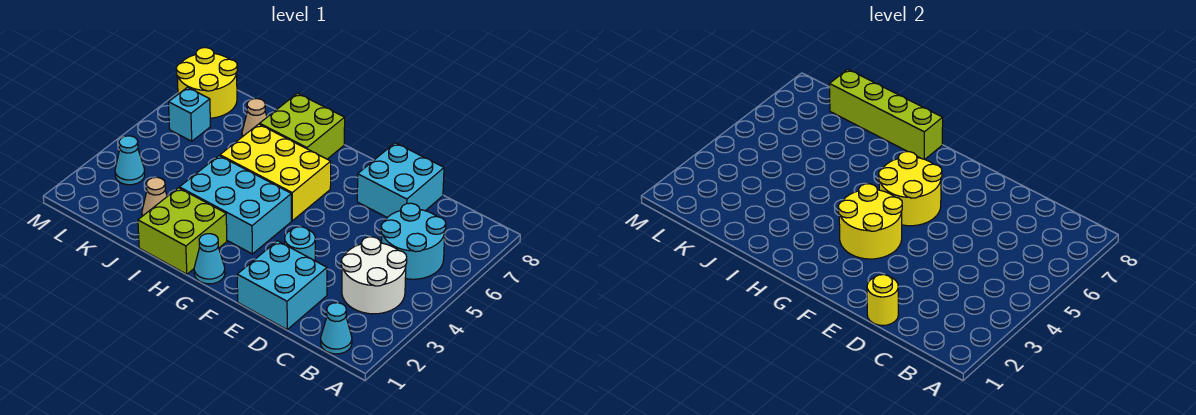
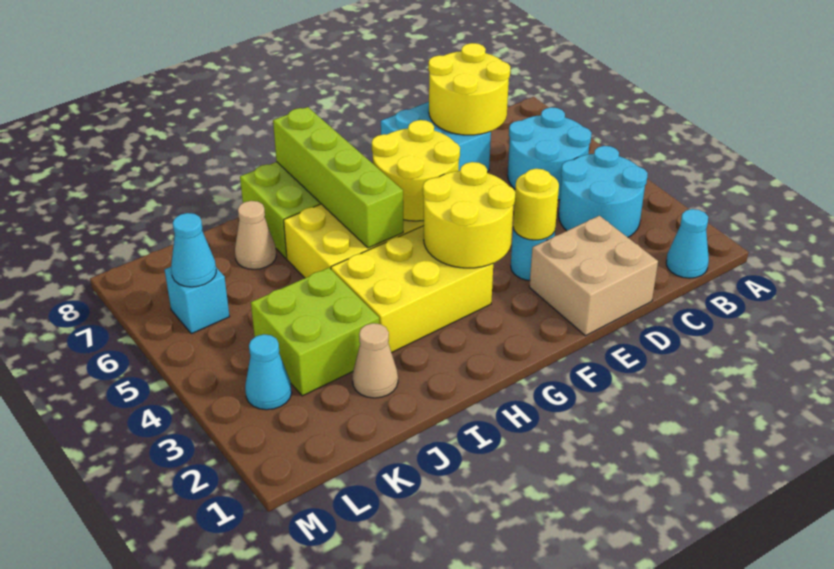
white 2x2 round brick [341,237,407,314] -> cyan 2x2 round brick [559,146,648,237]
cyan 2x2 brick [237,241,327,330] -> tan 2x2 brick [529,216,658,336]
yellow 1x1 round brick [867,275,898,325] -> yellow 1x1 round brick moved to [513,169,559,240]
cyan 1x1 cone [194,234,225,284] -> cyan 1x1 cone moved to [171,213,216,287]
cyan 2x3 brick [179,156,291,254] -> yellow 2x3 brick [331,226,493,353]
lime 2x2 brick [138,188,227,274] -> lime 2x2 brick moved to [251,268,379,396]
lime 1x4 brick [829,69,943,159] -> lime 1x4 brick turned to [273,107,403,248]
yellow 2x2 round brick [176,48,237,118] -> yellow 2x2 round brick moved to [428,43,510,135]

